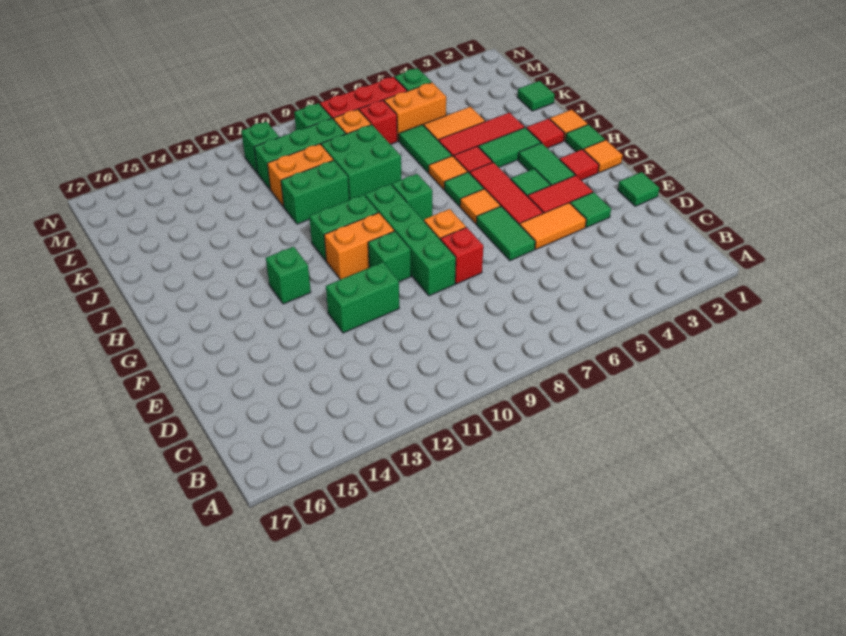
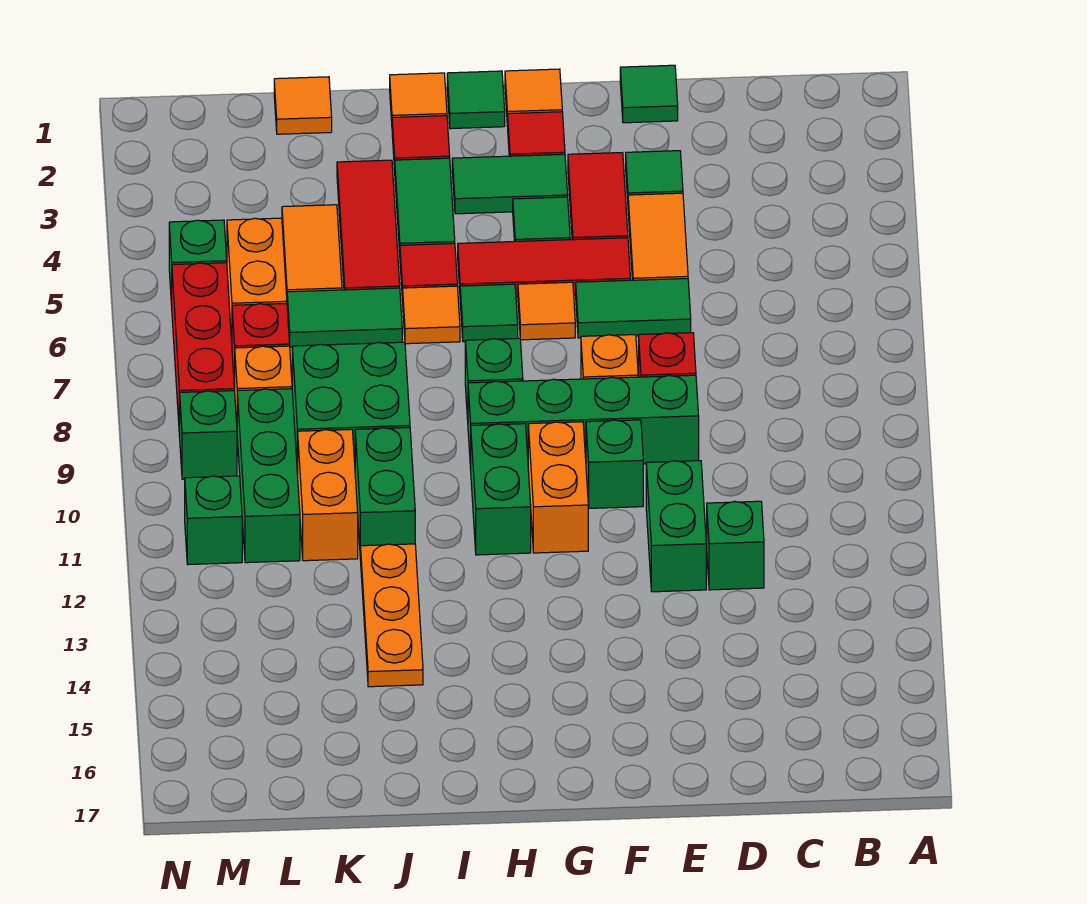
green 1x1 brick [266,247,311,304] -> green 1x1 brick moved to [707,501,764,590]
none -> orange 1x3 plate [360,544,423,687]
green 1x1 tile [517,81,555,111] -> orange 1x1 tile [274,77,332,134]

